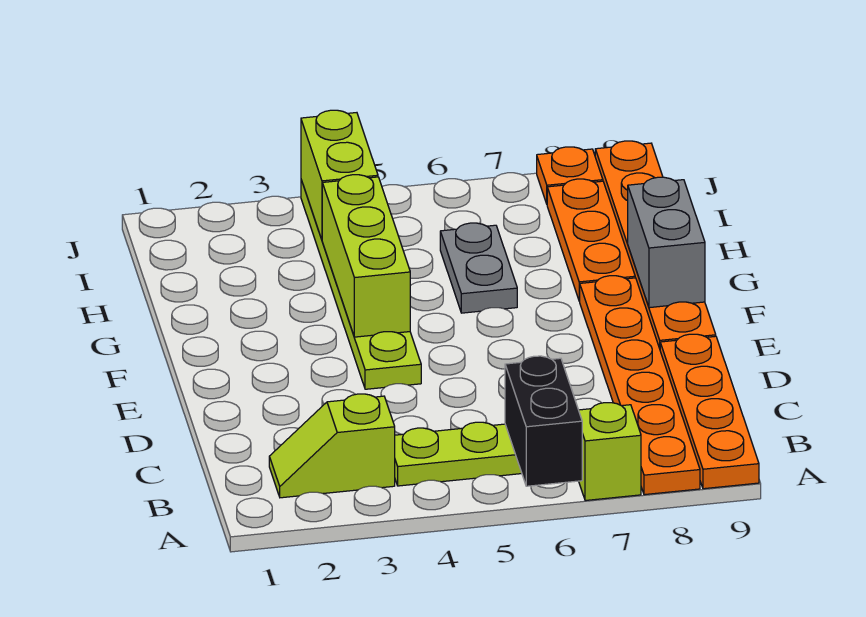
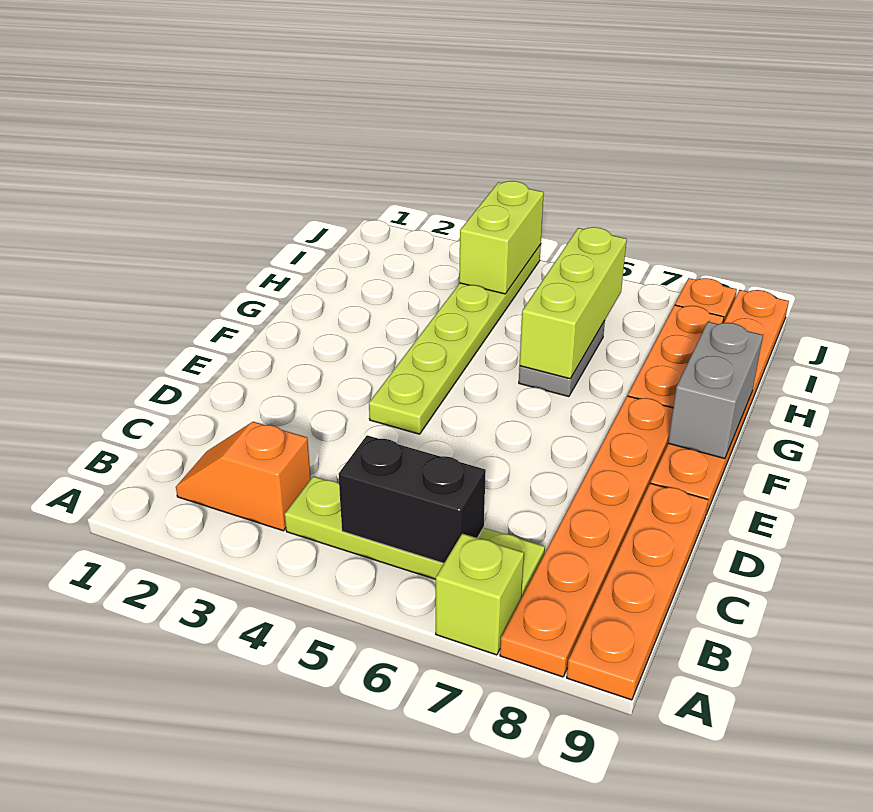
black 1x2 brick [505,356,582,486] -> black 1x2 brick turned to [338,435,486,563]
lime 1x2 slope [269,394,395,498] -> orange 1x2 slope [176,422,311,531]
lime 1x3 brick [322,175,410,337] -> lime 1x3 brick moved to [520,227,627,379]

